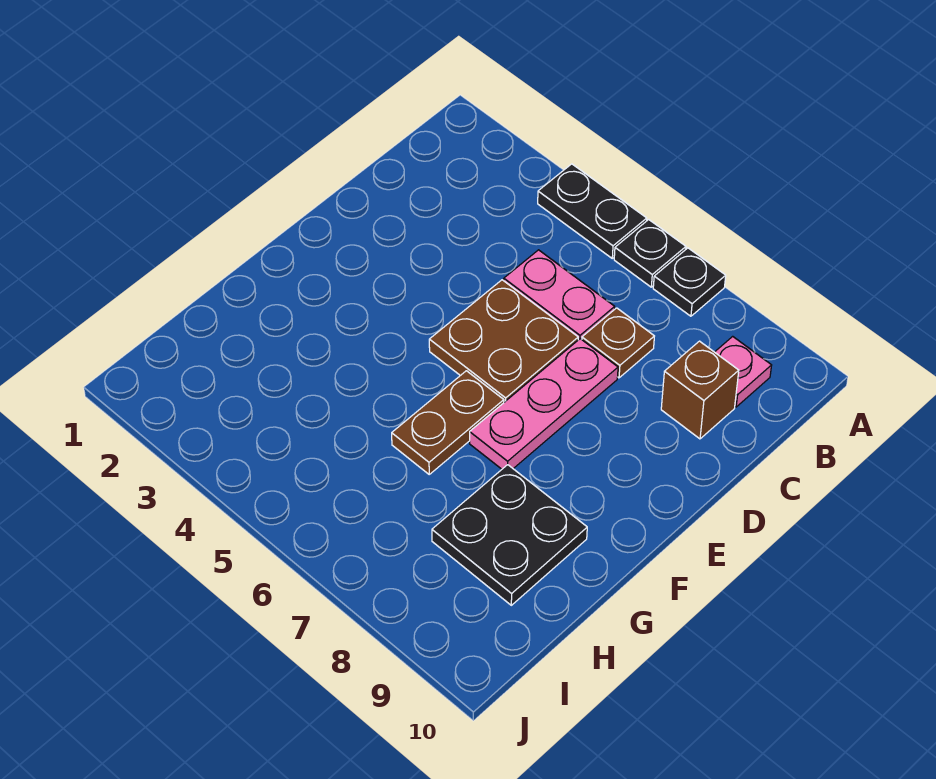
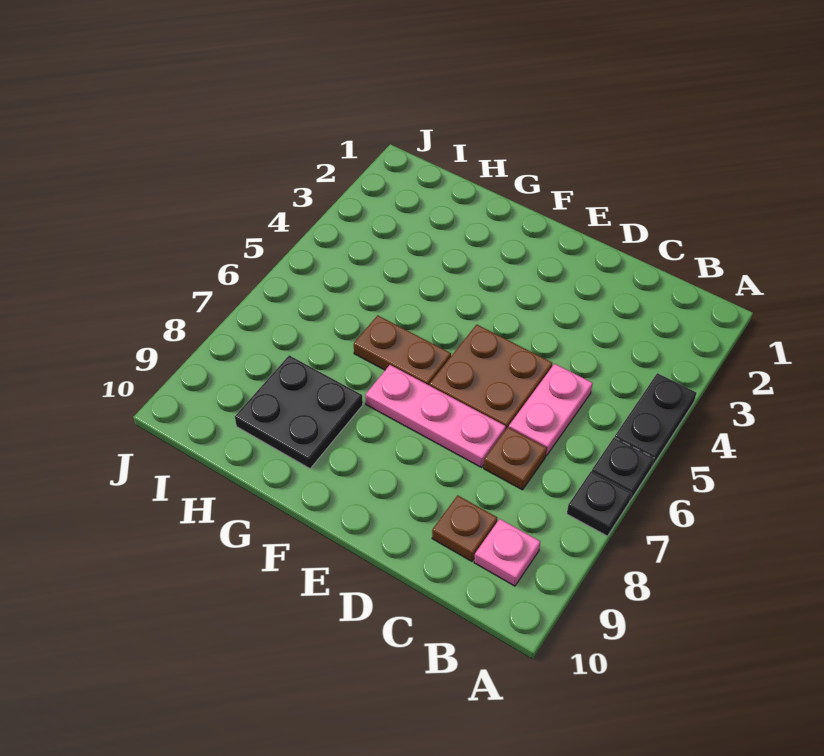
brown 1x1 brick [661,341,739,439] -> brown 1x1 plate [432,495,497,561]

